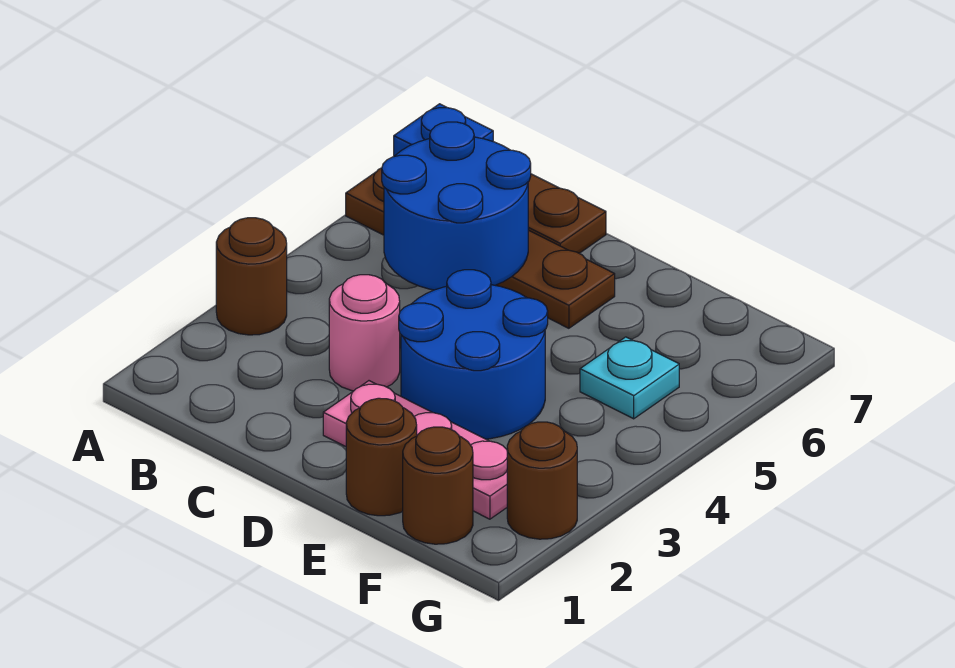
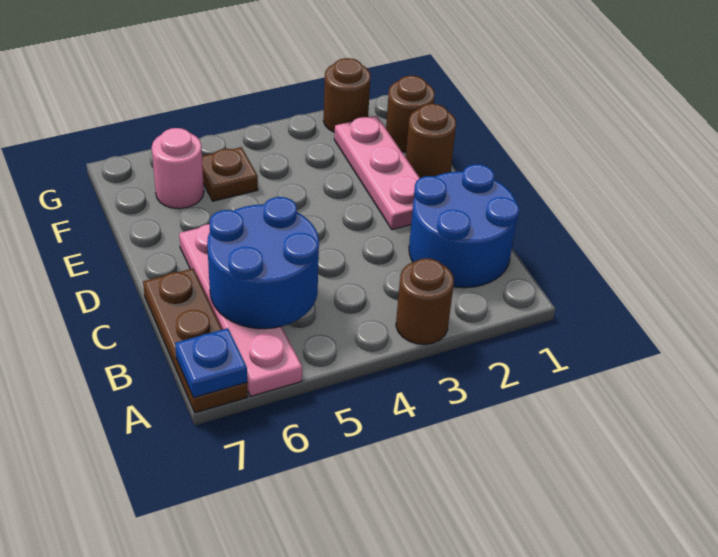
brown 1x4 plate [346,168,615,328] -> pink 1x4 plate [179,224,302,396]
pink 1x1 round brick [329,275,400,391] -> pink 1x1 round brick moved to [152,128,204,209]
blue 2x2 round brick [399,270,548,439] -> blue 2x2 round brick moved to [409,164,519,288]
cyan 1x1 plate [580,337,679,419] -> brown 1x1 plate [202,147,258,201]

